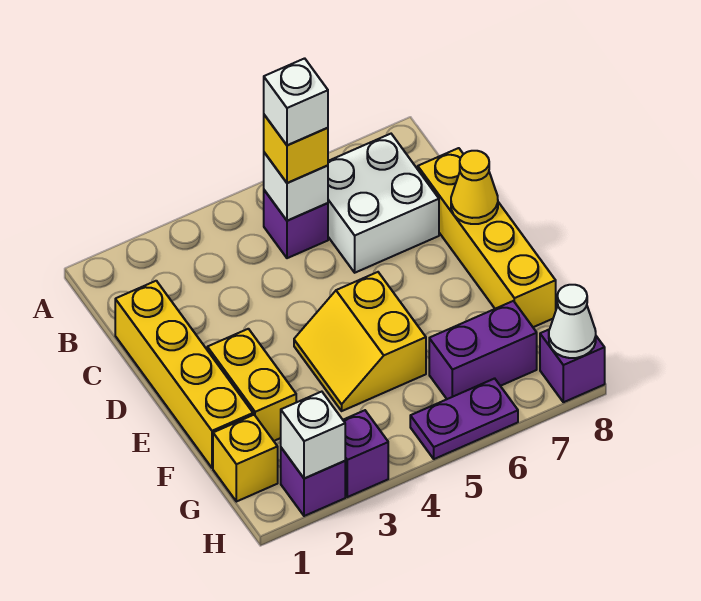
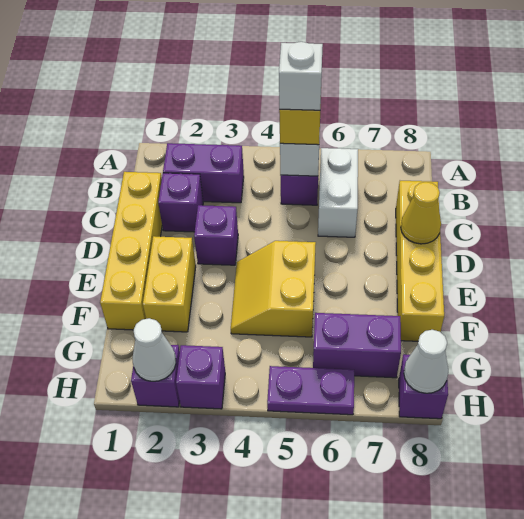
none -> purple 1x2 brick [163,143,244,203]
white 2x2 brick [328,134,439,273] -> white 1x2 brick [318,148,358,237]
none -> purple 1x1 brick [158,173,203,232]
none -> purple 1x1 brick [194,205,238,265]
yellow 1x1 brick [213,415,278,502] -> none
white 1x1 brick [281,392,345,479] -> white 1x1 cone [133,318,176,381]

